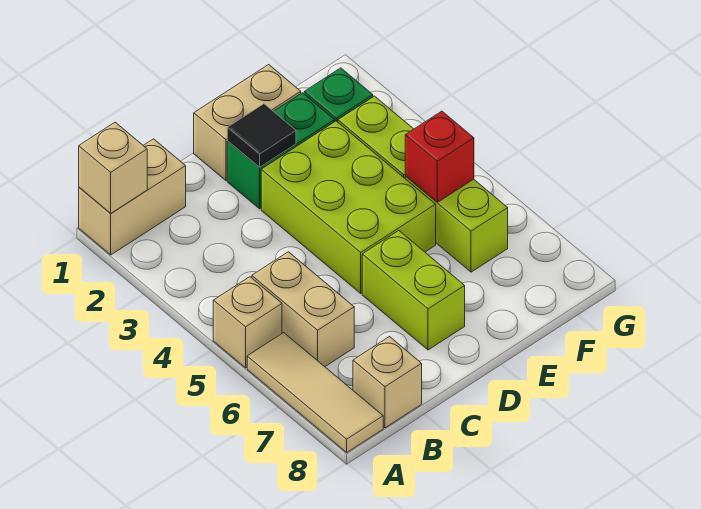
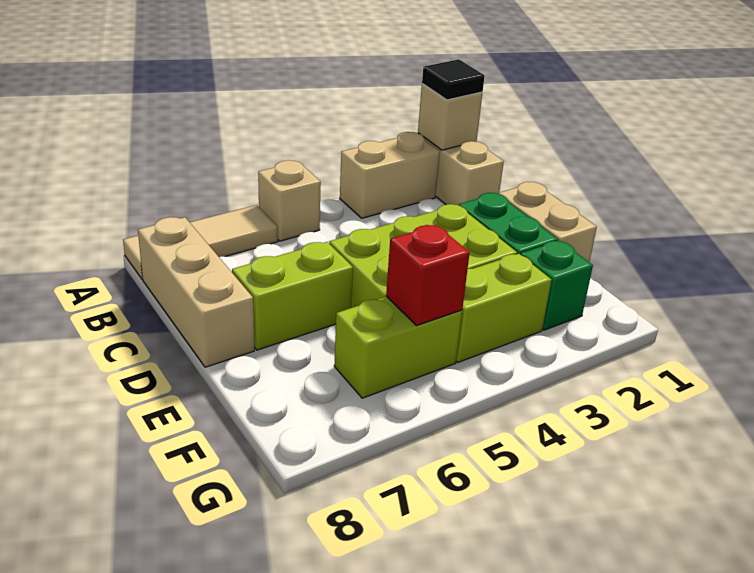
tan 1x2 brick [252,252,354,367] -> tan 1x2 brick moved to [340,132,440,218]
tan 1x1 brick [353,337,422,428] -> tan 1x3 brick [138,217,254,367]
black 1x1 tile [227,104,296,167] -> black 1x1 tile moved to [422,59,485,100]

